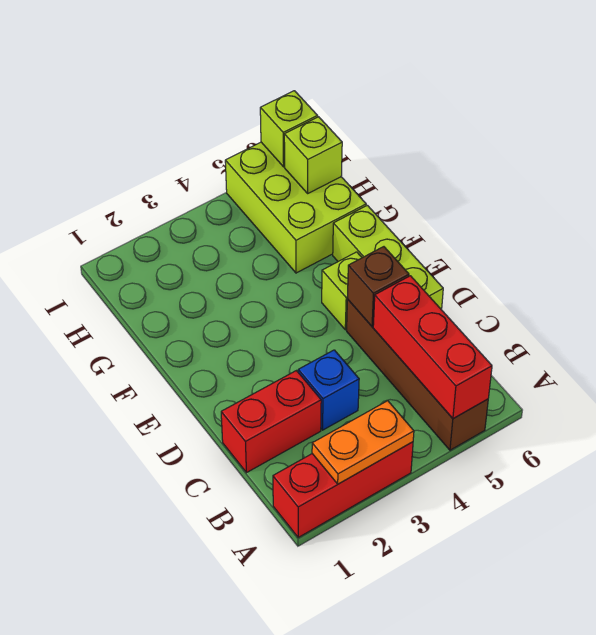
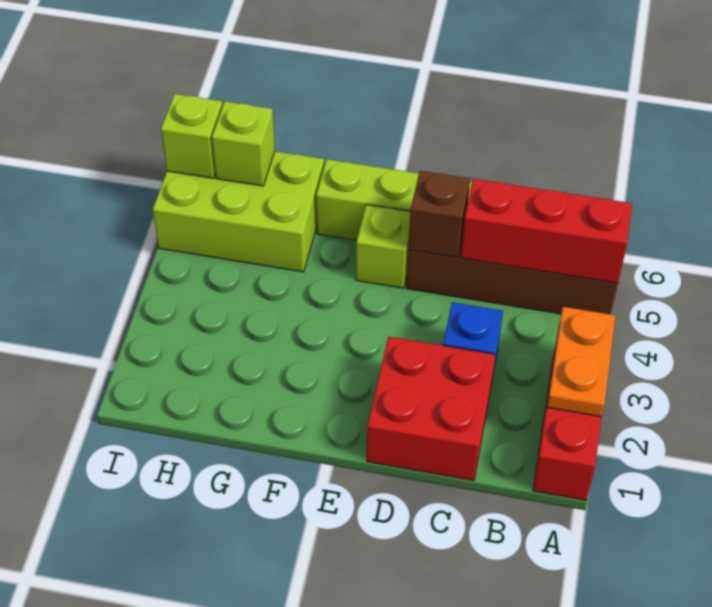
red 1x2 brick [221,371,321,473] -> red 2x2 brick [367,337,495,481]

